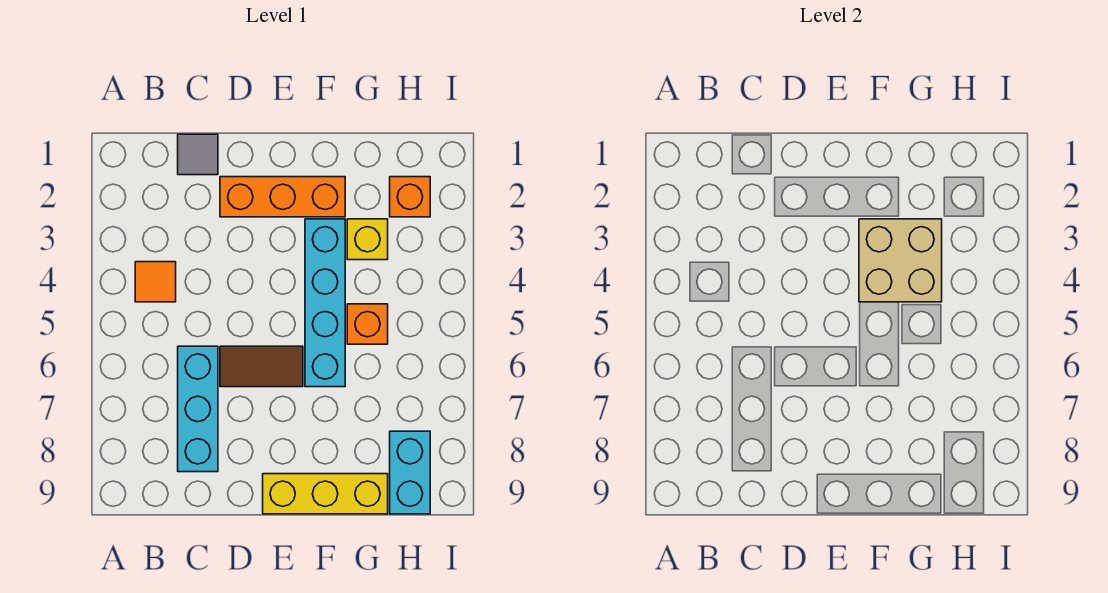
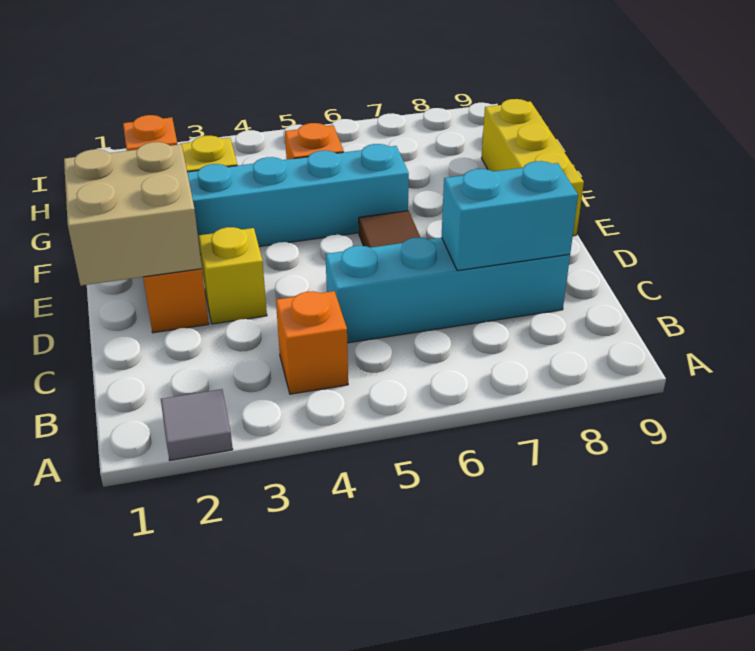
orange 1x1 tile [135,262,176,302] -> orange 1x1 brick [276,291,348,394]
grey 1x1 tile [178,134,218,175] -> grey 1x1 tile moved to [161,389,233,460]
cyan 1x3 brick [178,346,218,472] -> cyan 1x4 brick [325,237,570,343]
none -> yellow 1x1 brick [198,227,267,324]
tan 2x2 brick [859,219,942,302] -> tan 2x2 brick moved to [64,142,202,286]
cyan 1x2 brick [390,431,430,514] -> cyan 1x2 brick moved to [442,161,578,271]

